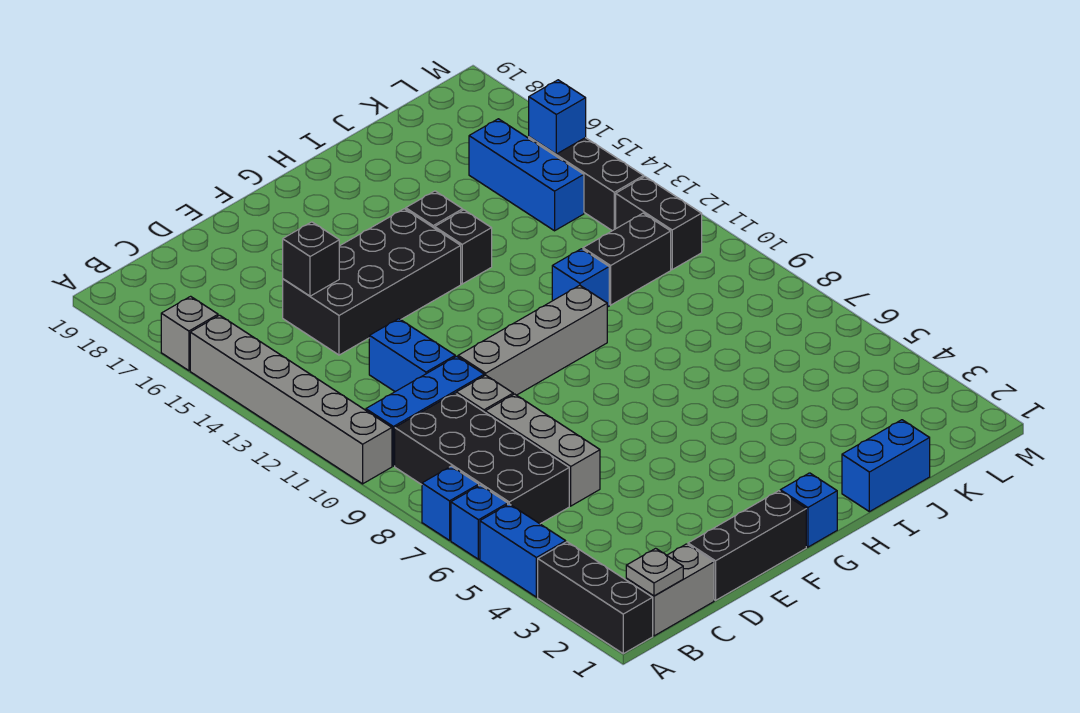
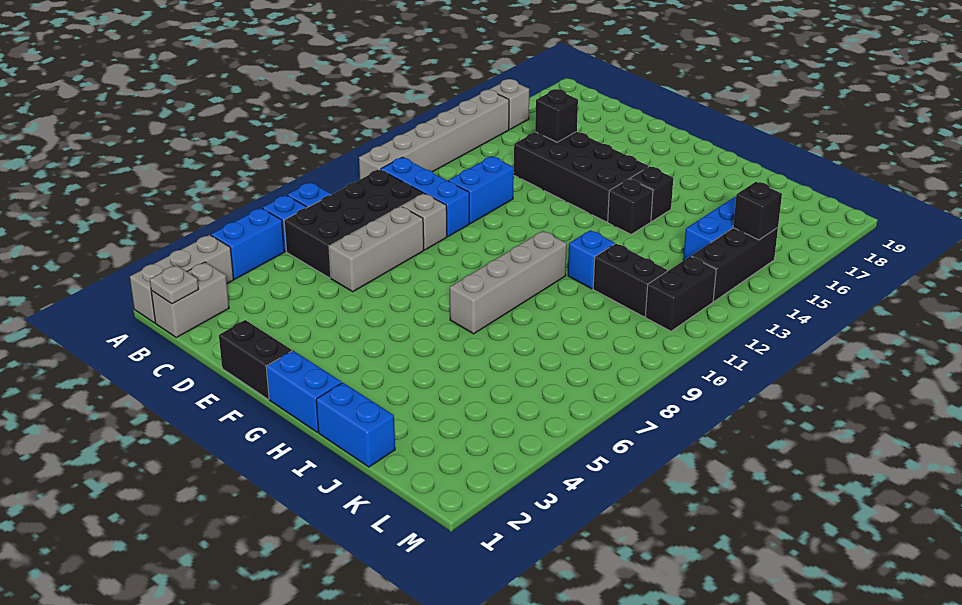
black 1x3 brick [538,542,653,654] -> grey 1x3 brick [130,235,234,323]
grey 1x2 brick [626,544,714,636] -> grey 1x2 brick turned to [151,262,229,337]
black 1x3 brick [688,491,806,600] -> black 1x2 brick [219,320,292,399]
grey 1x4 brick [458,285,607,395] -> grey 1x4 brick turned to [450,231,567,334]
blue 1x1 brick [780,473,837,547] -> blue 1x2 brick [266,351,342,432]
blue 1x1 brick [529,80,586,154] -> black 1x1 brick [733,182,782,240]

